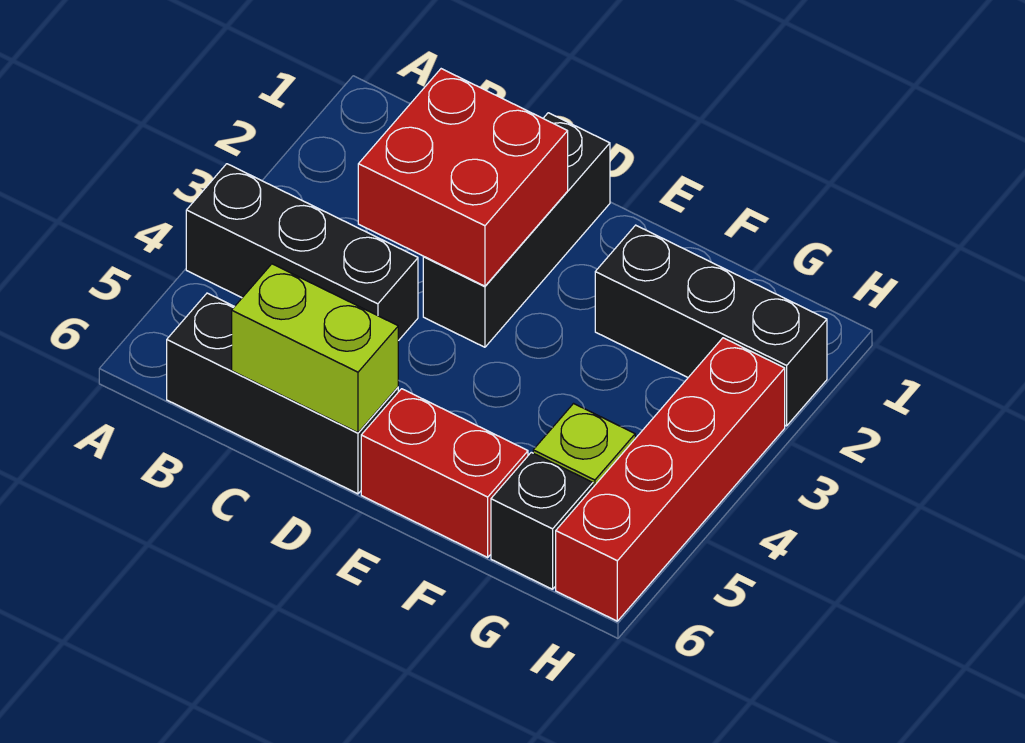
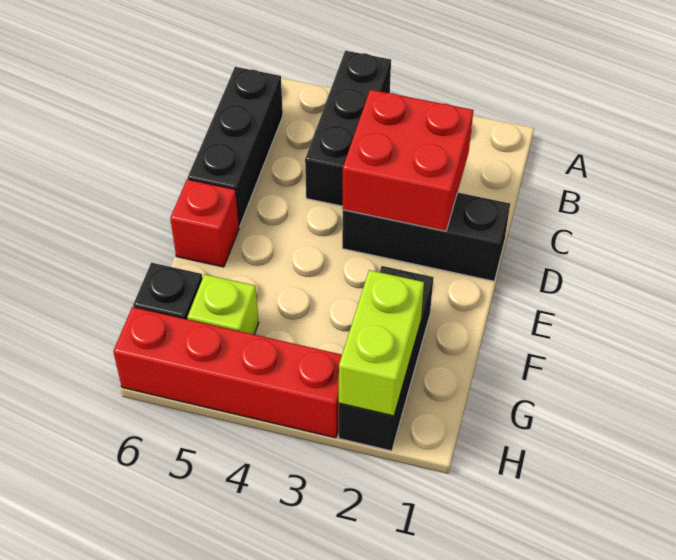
lime 1x2 brick [232,264,398,433] -> lime 1x2 brick moved to [339,270,424,416]
red 1x2 brick [361,389,528,557] -> red 1x1 brick [170,179,239,267]

